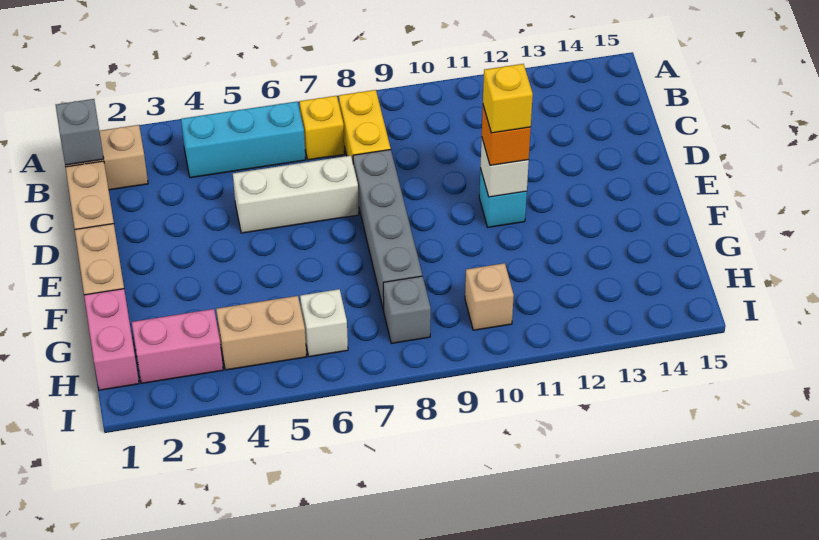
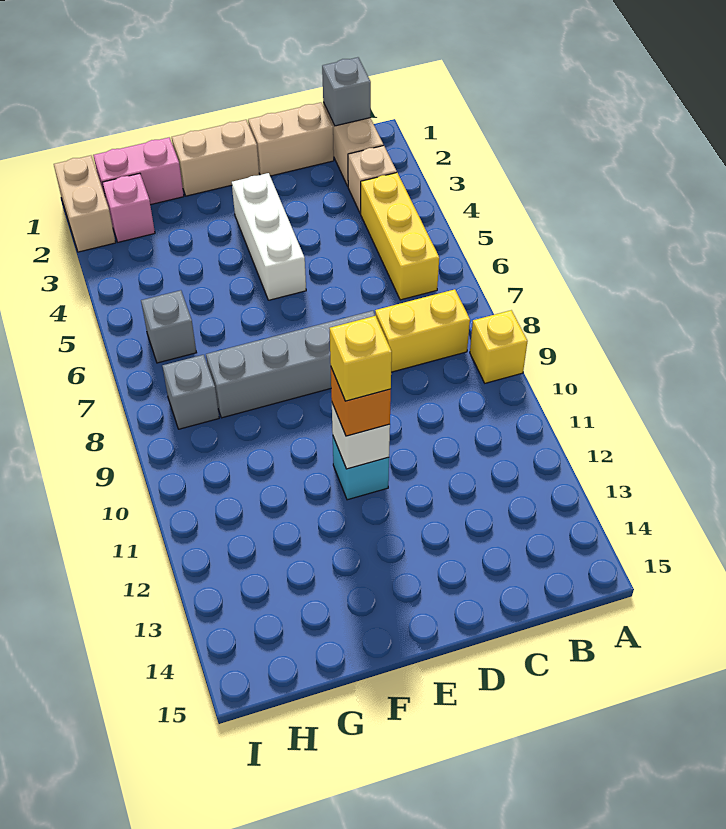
cyan 1x3 brick [181,101,306,178] -> yellow 1x3 brick [360,173,439,300]
yellow 1x1 brick [300,96,345,160] -> yellow 1x1 brick moved to [470,310,528,383]
white 1x3 brick [233,156,359,233] -> white 1x3 brick moved to [232,173,306,300]
pink 1x2 brick [132,309,223,384] -> pink 1x1 brick [102,173,155,242]
tan 1x2 brick [216,296,306,370] -> tan 1x2 brick moved to [54,156,116,252]
white 1x1 brick [300,289,348,357] -> grey 1x1 brick [141,290,196,363]
tan 1x1 brick [465,263,514,330] -> tan 1x1 brick moved to [348,145,397,213]

